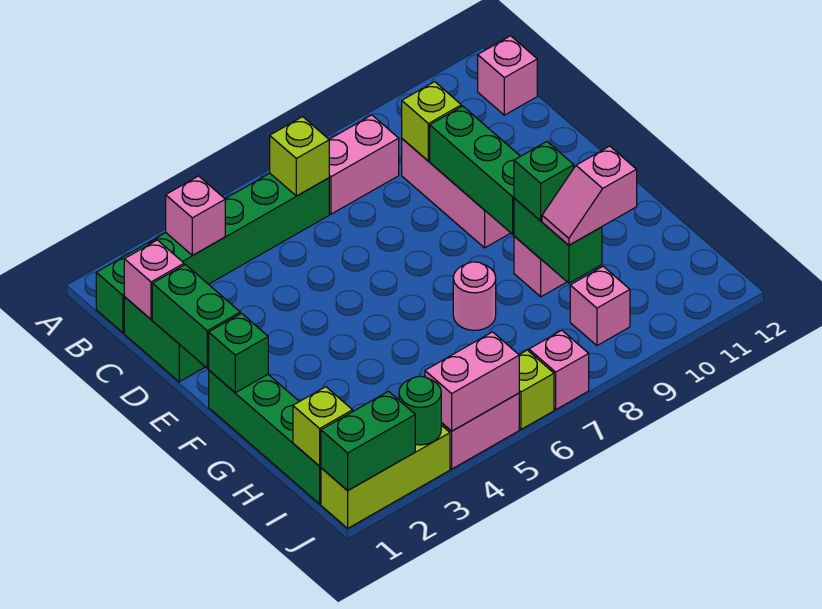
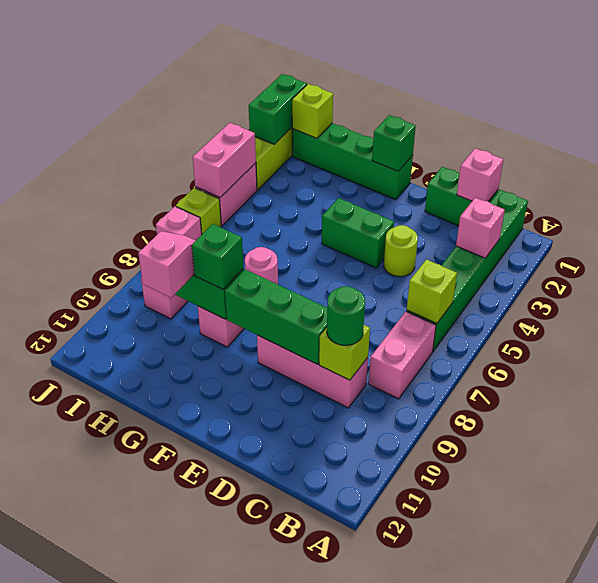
pink 1x1 brick [478,36,537,115] -> none
green 1x2 brick [152,265,240,368] -> green 1x2 brick moved to [322,198,394,268]
none -> lime 1x1 round brick [384,225,418,277]
green 1x1 round brick [399,376,441,445] -> green 1x1 round brick moved to [327,286,365,345]

